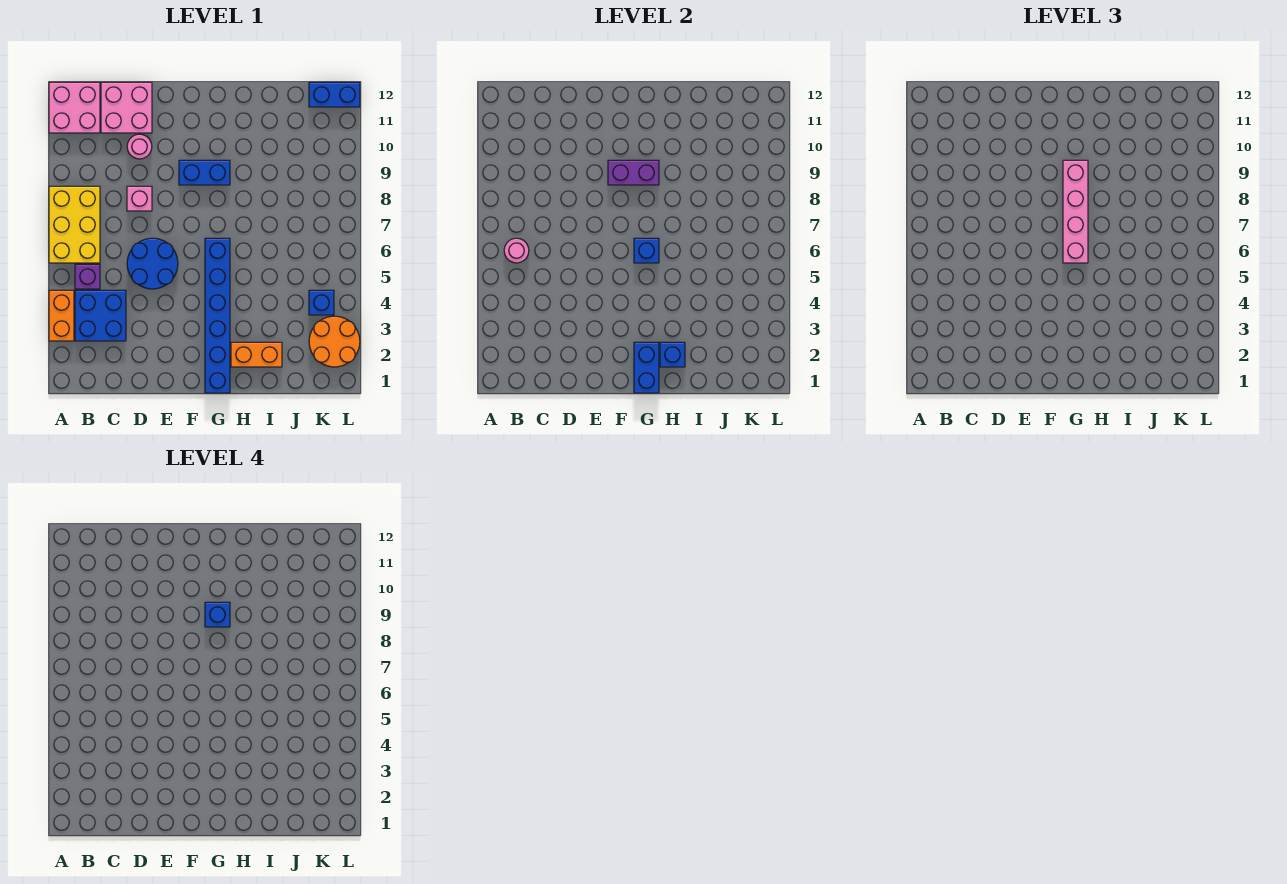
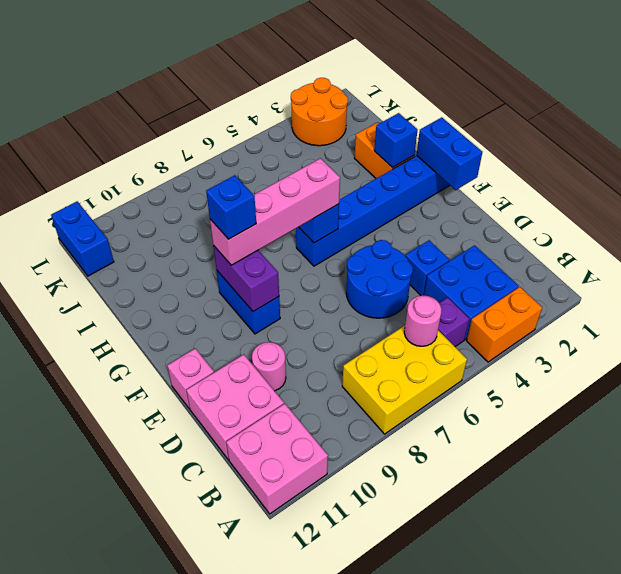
pink 1x1 brick [127,186,152,211] -> pink 1x1 brick moved to [167,348,214,409]
blue 1x2 brick [634,342,659,393] -> blue 1x2 brick turned to [417,117,482,190]
blue 1x1 brick [309,290,334,315] -> blue 1x1 brick moved to [406,240,449,296]

